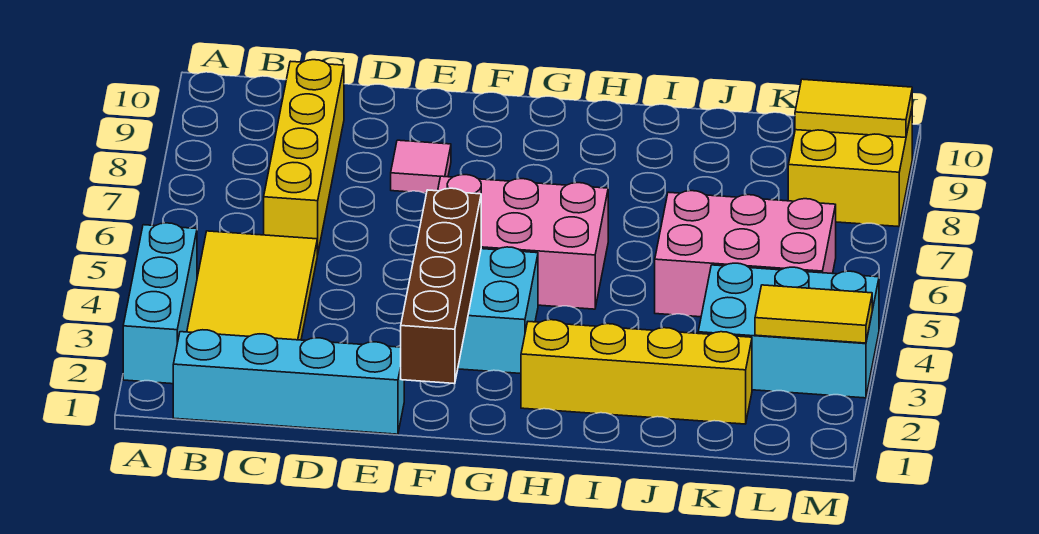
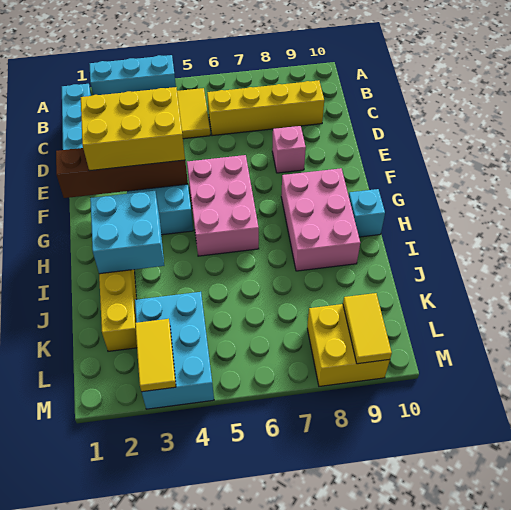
none -> yellow 2x3 brick [81,87,185,171]
pink 1x1 tile [391,140,451,193] -> pink 1x1 brick [272,126,306,173]
none -> cyan 2x2 brick [90,191,164,274]
none -> cyan 1x1 brick [349,189,385,237]
pink 2x3 brick [655,191,836,317] -> pink 2x3 brick moved to [281,168,360,271]

